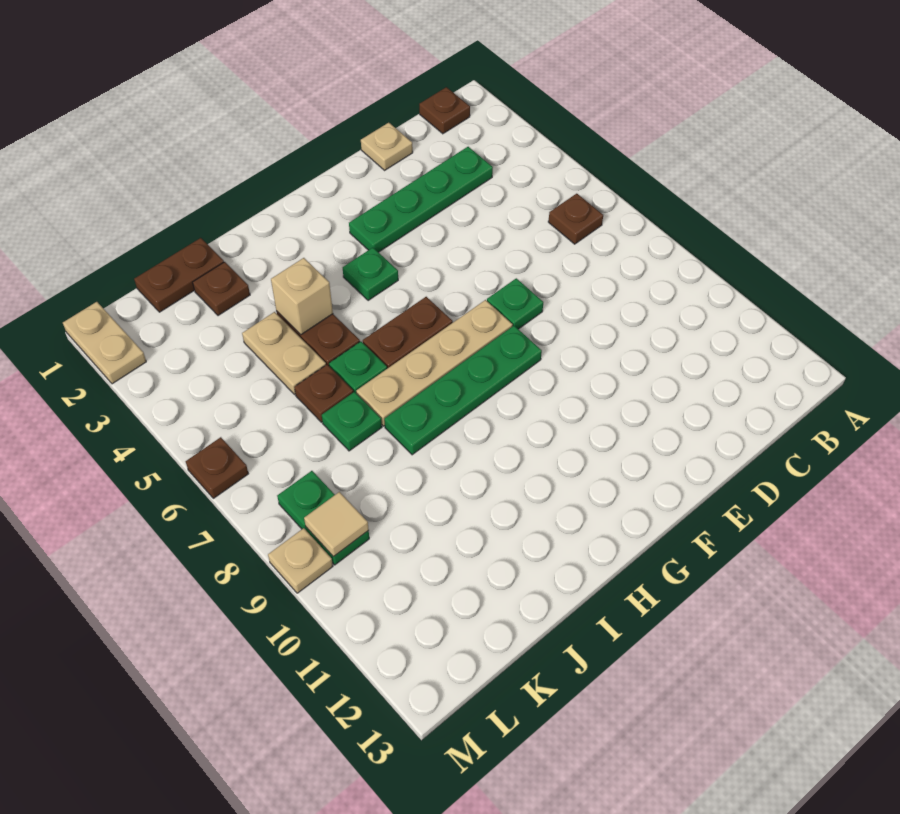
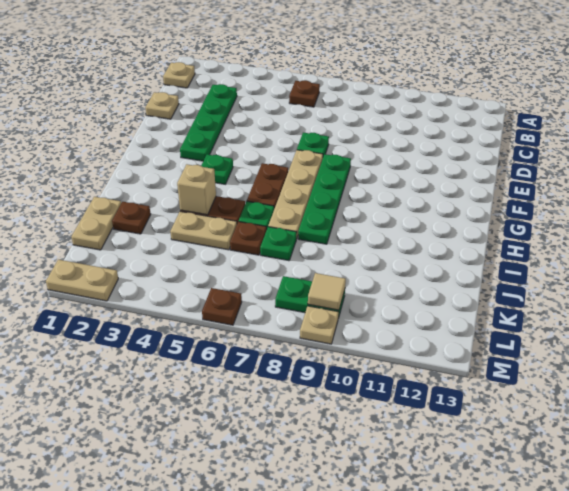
brown 1x1 plate [419,87,470,134] -> tan 1x1 plate [163,62,195,88]
brown 1x2 plate [134,238,224,312] -> tan 1x2 plate [71,197,121,250]

